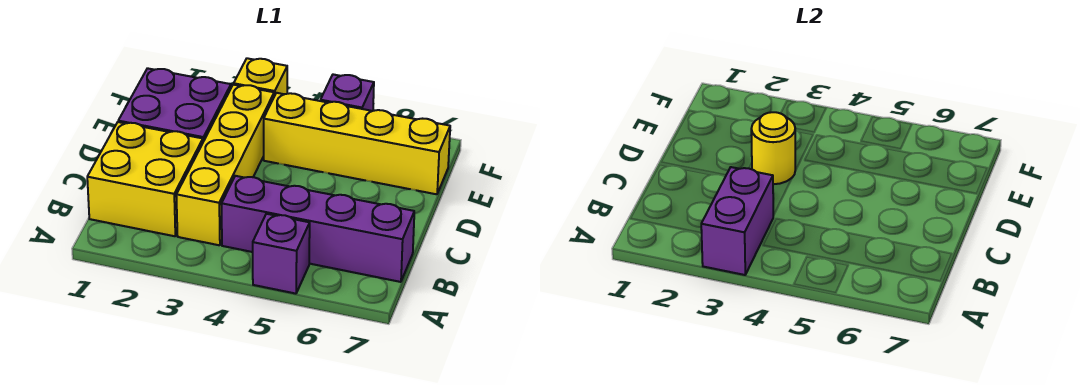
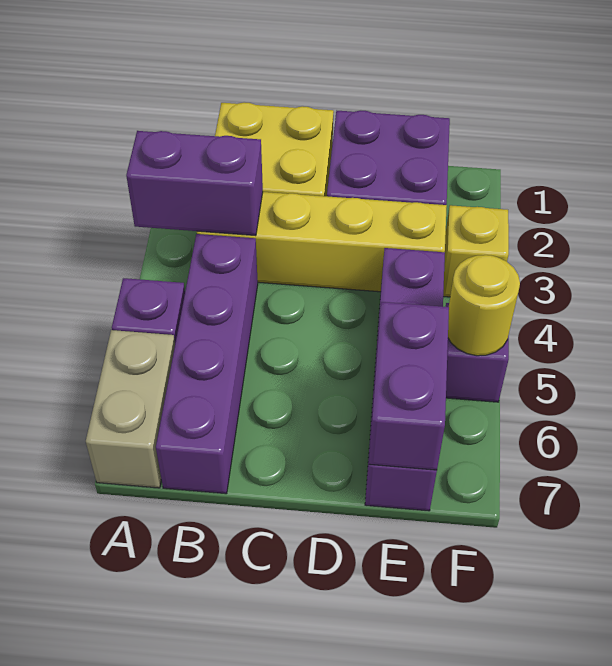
none -> tan 1x2 brick [86,330,175,488]
yellow 1x1 round brick [751,112,796,184] -> yellow 1x1 round brick moved to [448,255,520,356]
yellow 1x4 brick [264,93,450,194] -> purple 1x4 brick [365,248,445,511]
none -> purple 1x2 brick [369,302,449,470]

